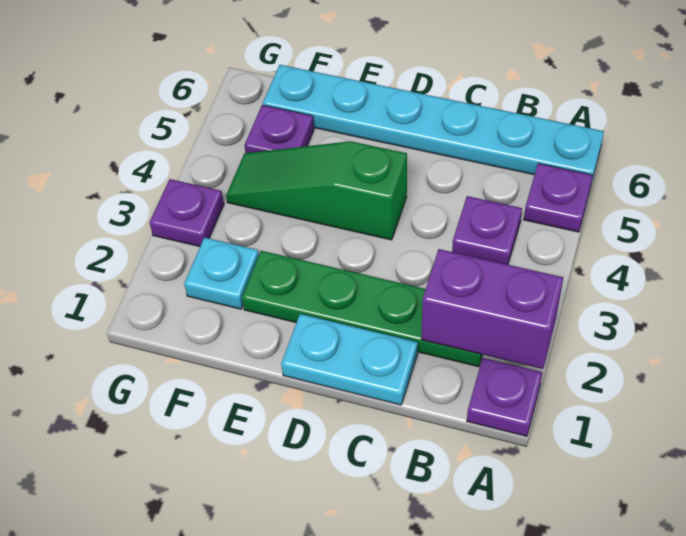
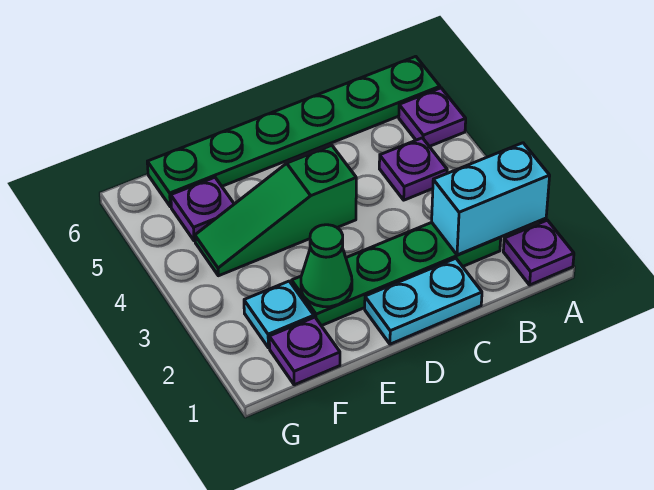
purple 1x2 brick [421,249,563,369] -> cyan 1x2 brick [432,143,550,255]
cyan 1x6 plate [263,65,604,180] -> green 1x6 plate [147,56,440,207]
none -> green 1x1 cone [301,225,352,307]
purple 1x1 plate [150,179,224,247] -> purple 1x1 plate moved to [269,317,340,385]

